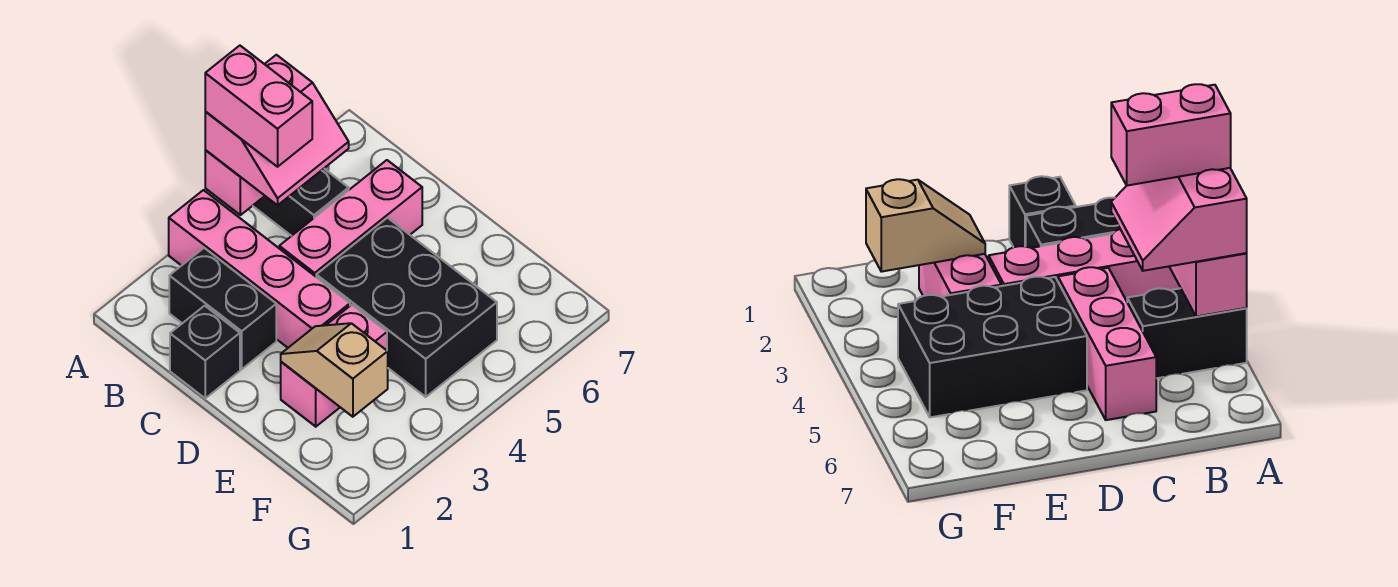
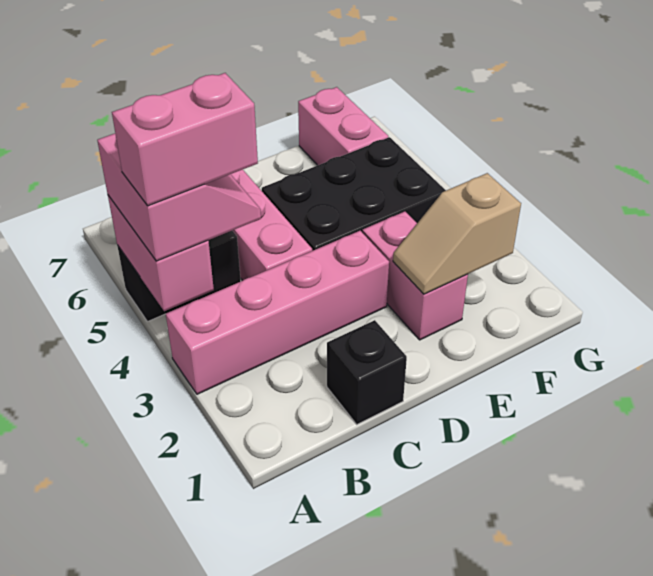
black 1x2 brick [169,248,276,369] -> none
none -> pink 1x2 brick [298,87,388,165]

